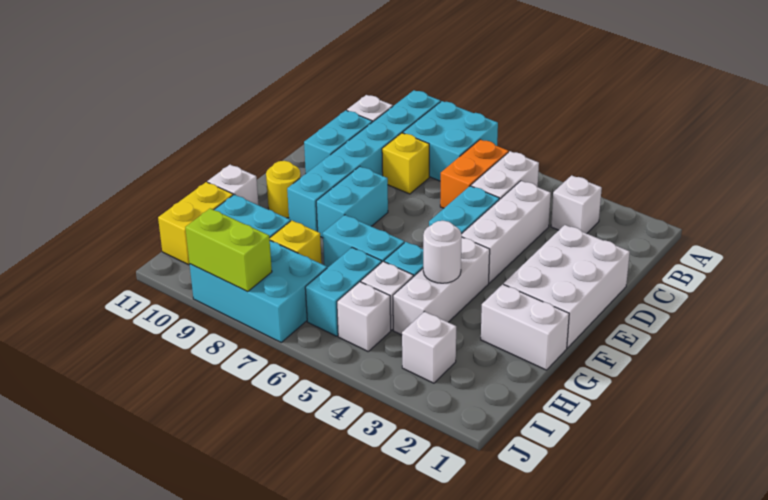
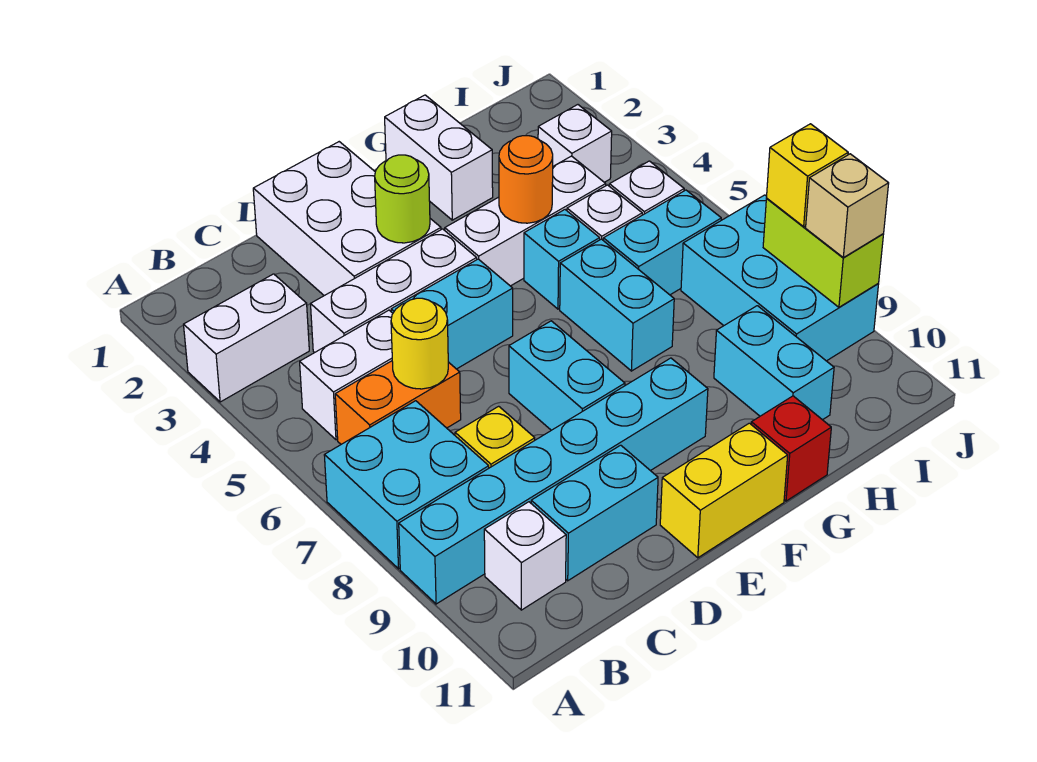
white 1x1 brick [551,175,602,234] -> white 1x2 brick [184,274,309,402]
white 2x3 brick [504,225,630,348] -> white 2x3 brick turned to [253,142,441,296]
none -> lime 1x1 round brick [375,155,430,243]
cyan 1x2 brick [316,166,388,238] -> cyan 1x2 brick turned to [509,321,625,430]
yellow 1x1 round brick [266,161,301,218] -> yellow 1x1 round brick moved to [391,298,448,389]
white 1x1 round brick [423,221,462,283] -> orange 1x1 round brick [499,136,553,223]
white 1x1 brick [207,165,259,205] -> red 1x1 brick [751,396,831,501]
yellow 1x1 brick [269,221,322,264] -> yellow 1x1 brick moved to [767,124,848,227]
yellow 1x2 brick [158,182,233,265] -> yellow 1x2 brick moved to [660,423,788,558]
none -> tan 1x1 brick [806,154,889,258]

